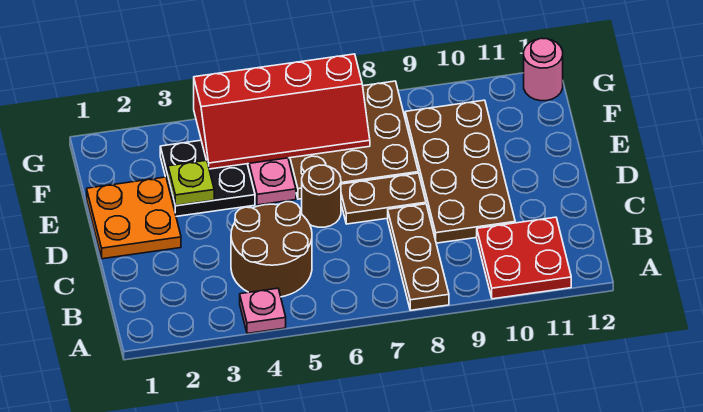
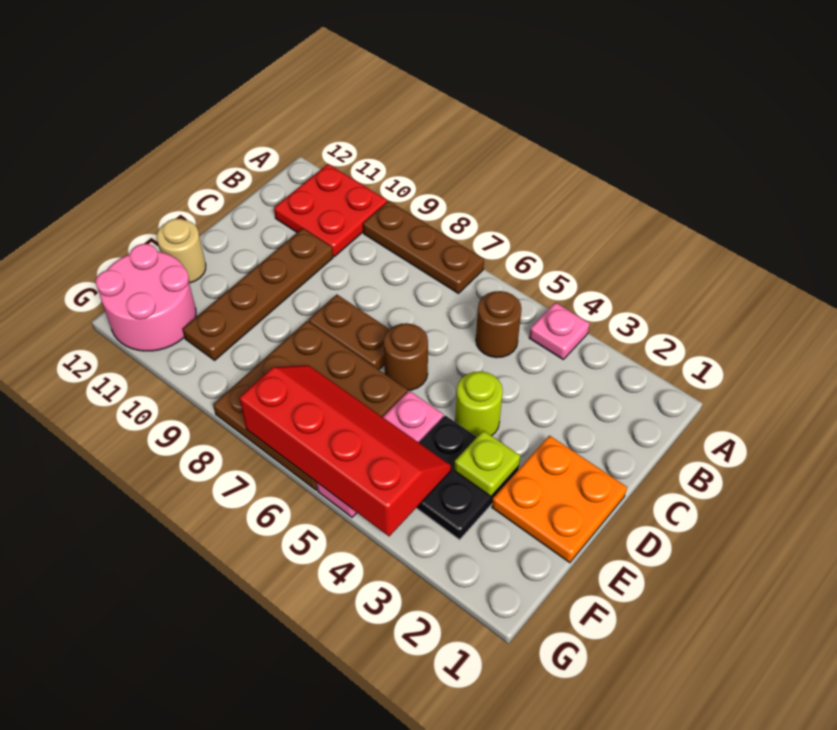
brown 1x3 plate [388,204,449,310] -> brown 1x3 plate turned to [363,201,484,294]
brown 2x2 round brick [231,202,312,297] -> brown 1x1 round brick [476,291,522,358]
brown 2x4 plate [405,100,515,243] -> brown 1x4 plate [183,228,333,360]
none -> lime 1x1 round brick [455,371,503,437]
none -> tan 1x1 round brick [157,219,206,283]
pink 1x1 round brick [524,38,563,101] -> pink 2x2 round brick [95,244,196,351]

